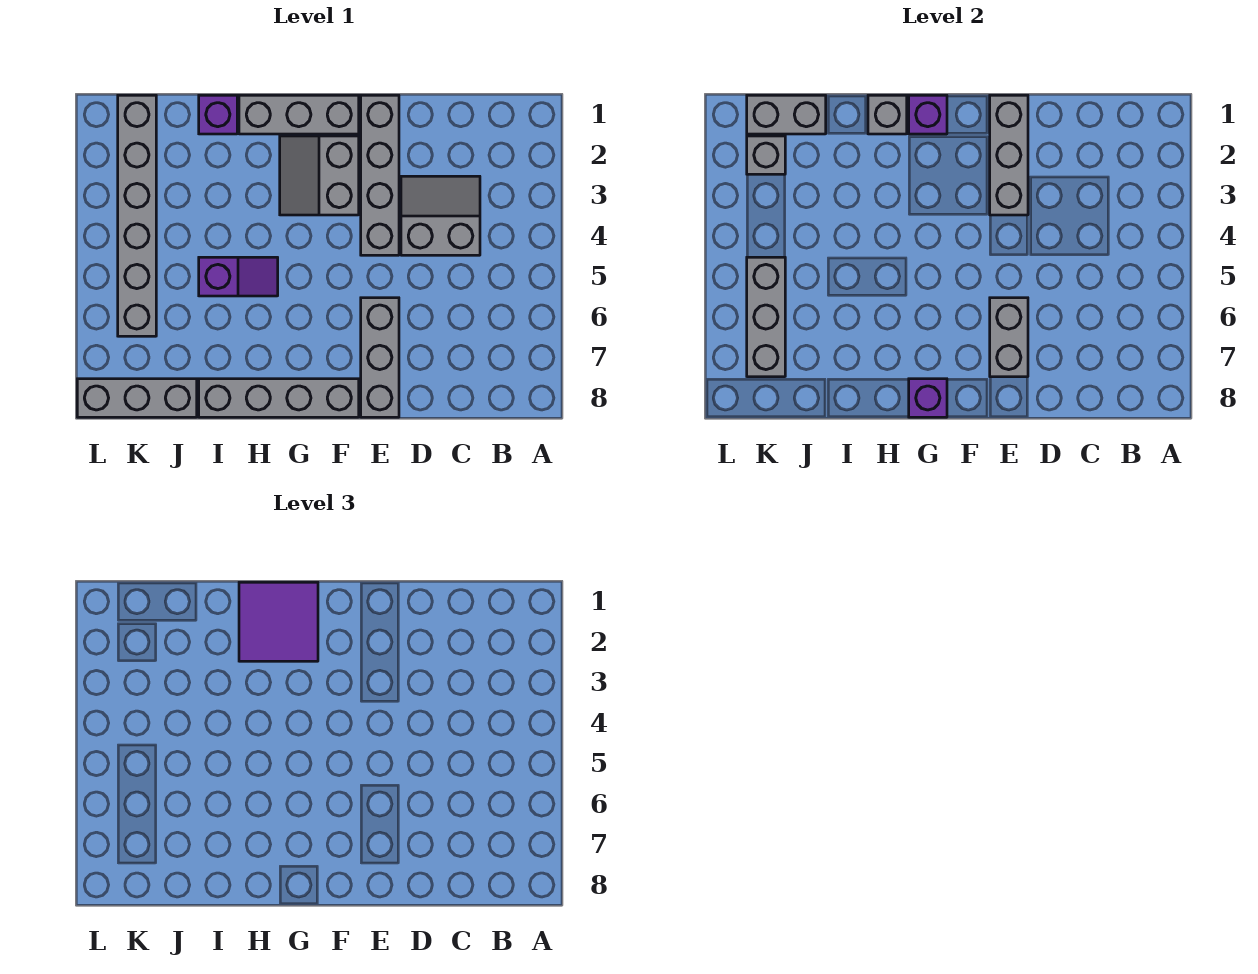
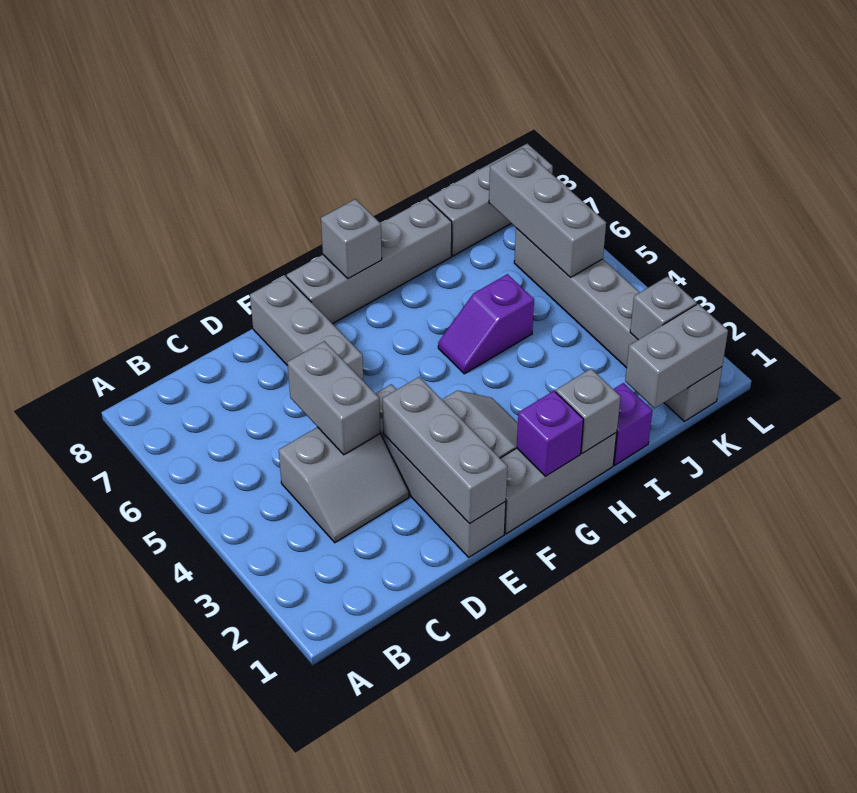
grey 1x2 brick [990,298,1028,377] -> grey 1x2 brick moved to [288,341,380,455]
purple 2x2 tile [239,582,318,661] -> none
purple 1x1 brick [909,379,947,417] -> grey 1x1 brick [321,199,382,279]

